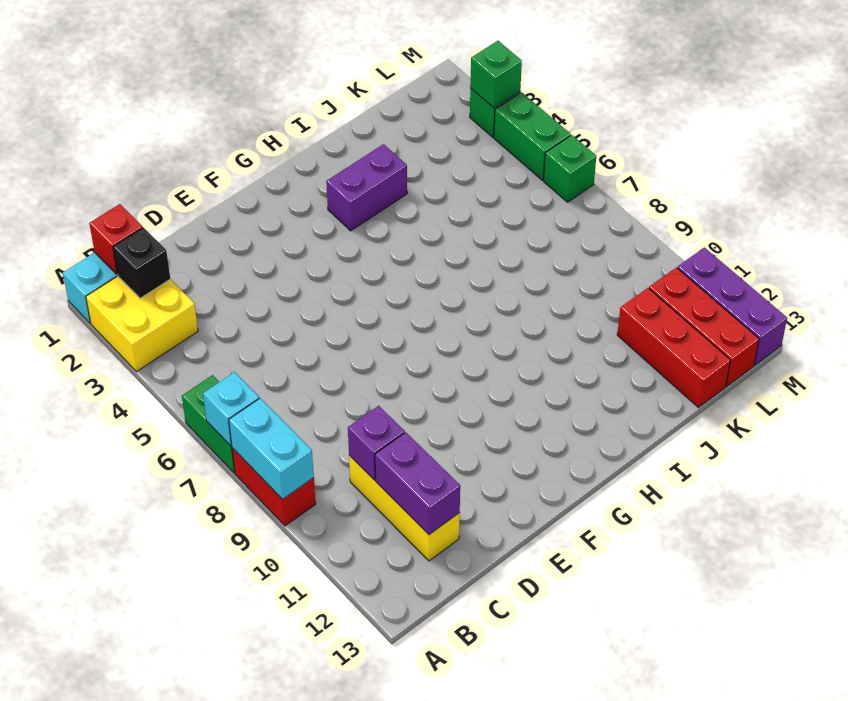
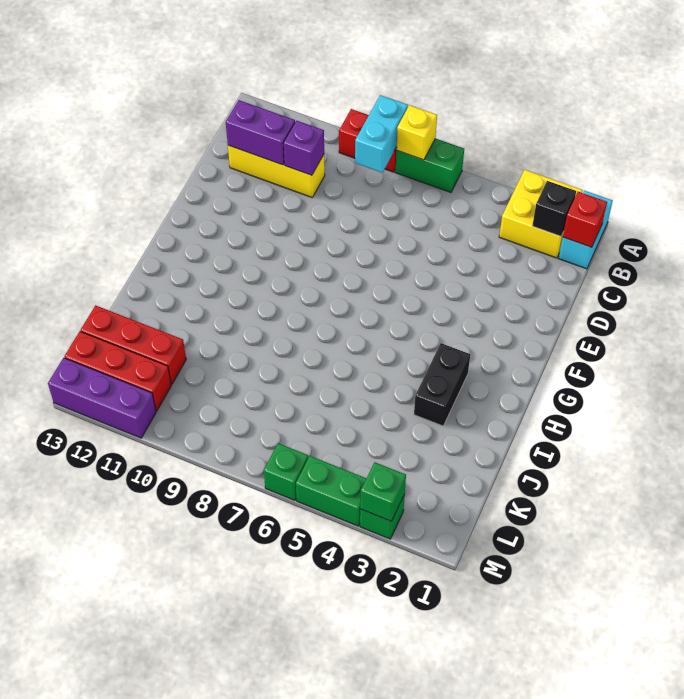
cyan 1x1 brick [203,372,259,446] -> yellow 1x1 brick [396,105,437,160]
cyan 1x2 brick [229,398,314,499] -> cyan 1x2 brick turned to [355,95,408,173]
purple 1x2 brick [326,144,407,231] -> black 1x2 brick [414,343,470,426]

